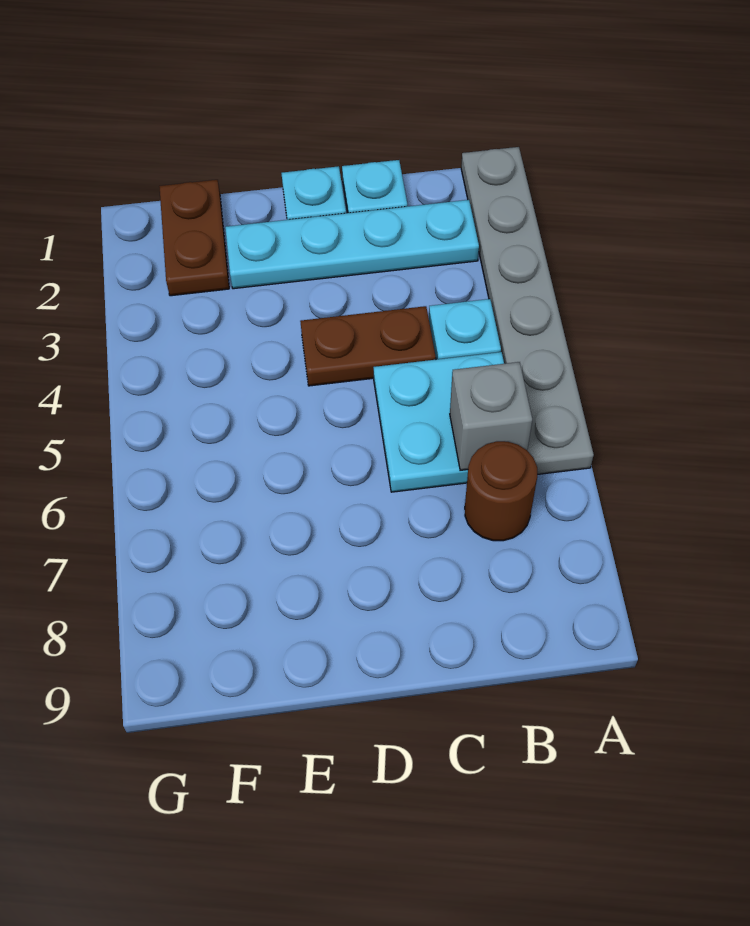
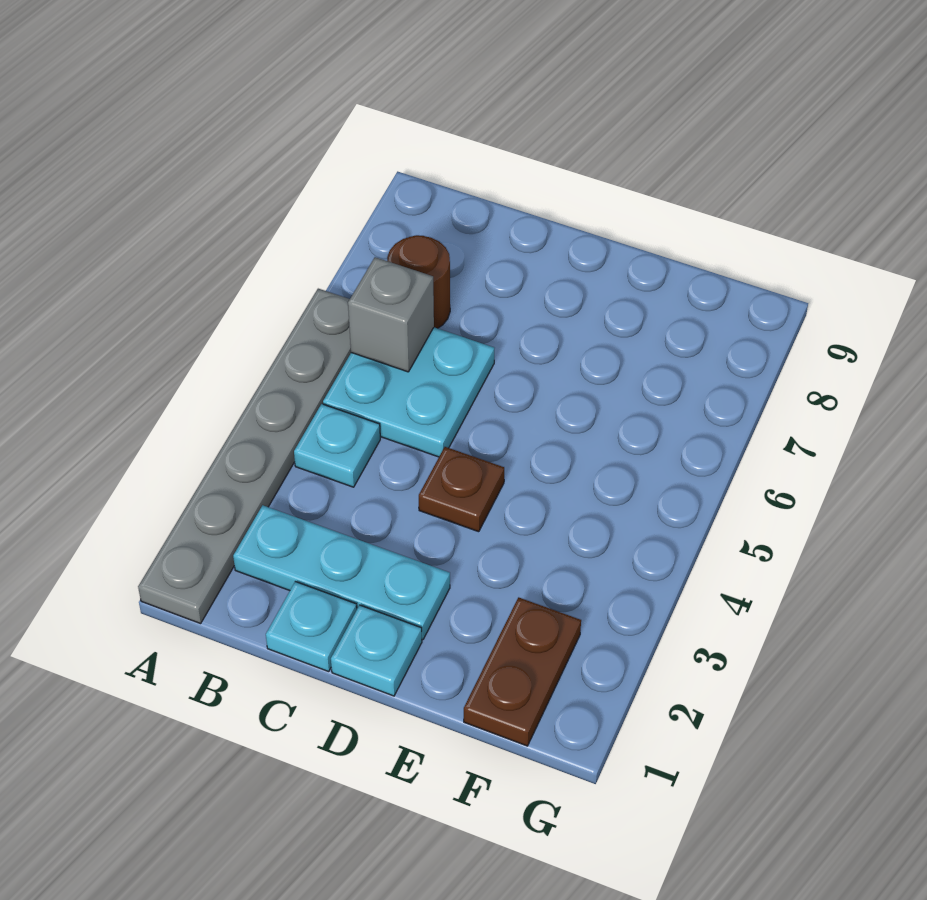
cyan 1x4 plate [225,200,479,289] -> cyan 1x3 plate [233,505,450,639]
brown 1x2 plate [300,306,436,386] -> brown 1x1 plate [419,447,504,532]

